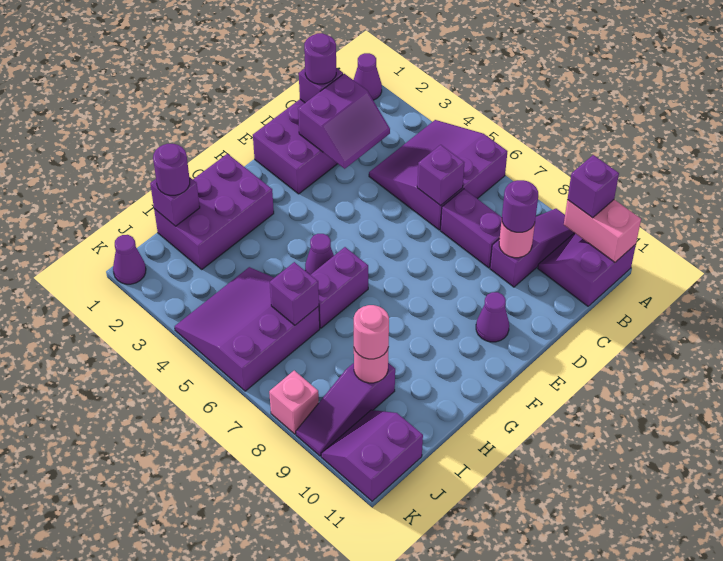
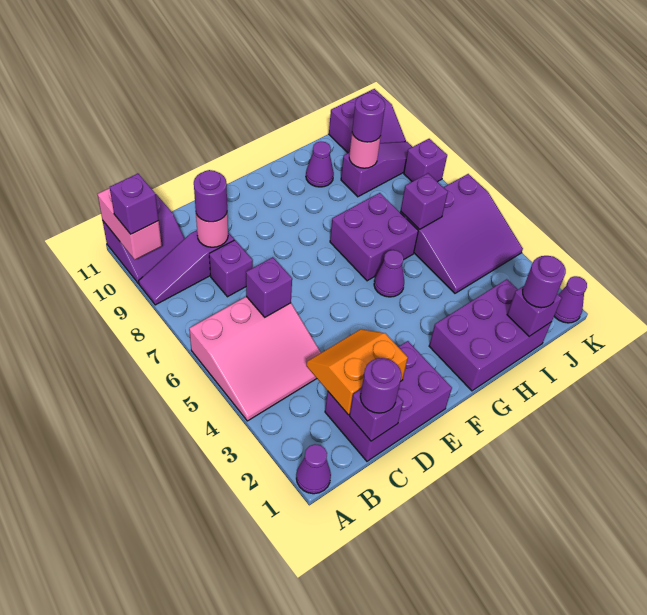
purple 3x3 slope [369,120,508,230] -> pink 3x3 slope [189,297,321,421]
purple 2x2 slope [298,74,390,169] -> orange 2x2 slope [306,329,408,415]
purple 1x2 brick [441,189,502,268] -> purple 1x1 brick [209,240,253,297]
purple 1x1 cone [476,292,509,342] -> purple 1x1 cone moved to [306,142,334,187]
purple 1x2 brick [311,247,368,328] -> purple 2x2 brick [330,193,418,281]
pink 1x1 round brick [354,305,389,359] -> purple 1x1 round brick [352,93,385,142]
pink 1x1 brick [269,371,319,434] -> purple 1x1 brick [404,139,447,182]

